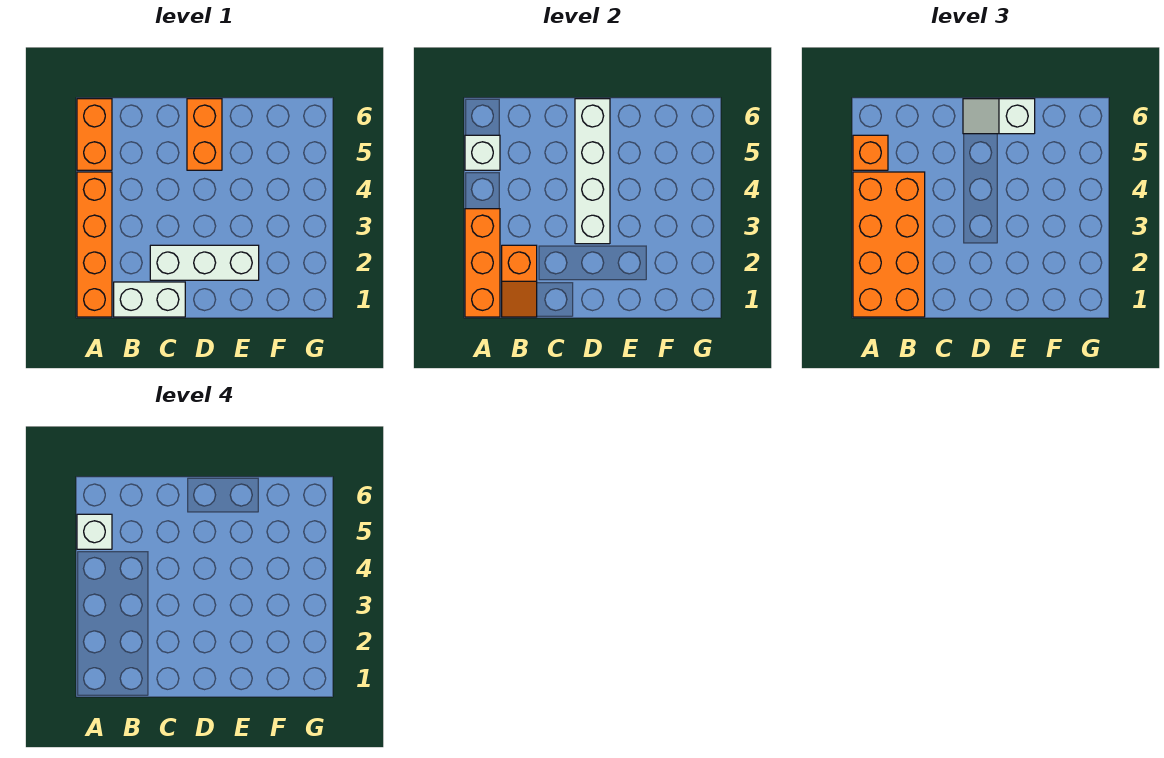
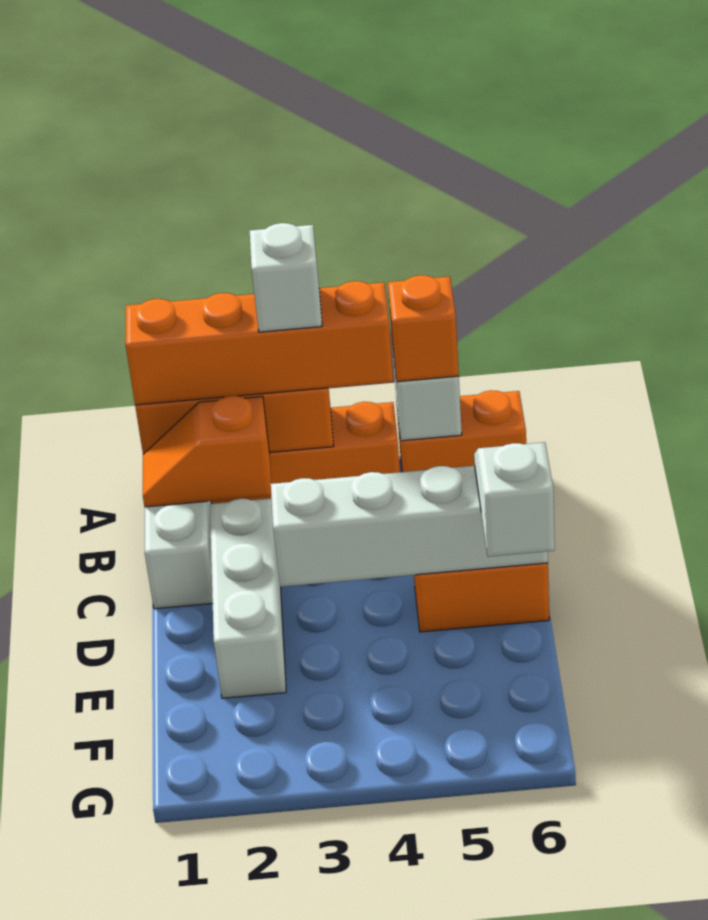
orange 2x4 brick [853,172,925,317] -> orange 1x4 brick [125,281,393,405]
white 1x1 brick [77,514,112,549] -> white 1x1 brick moved to [250,223,322,332]

